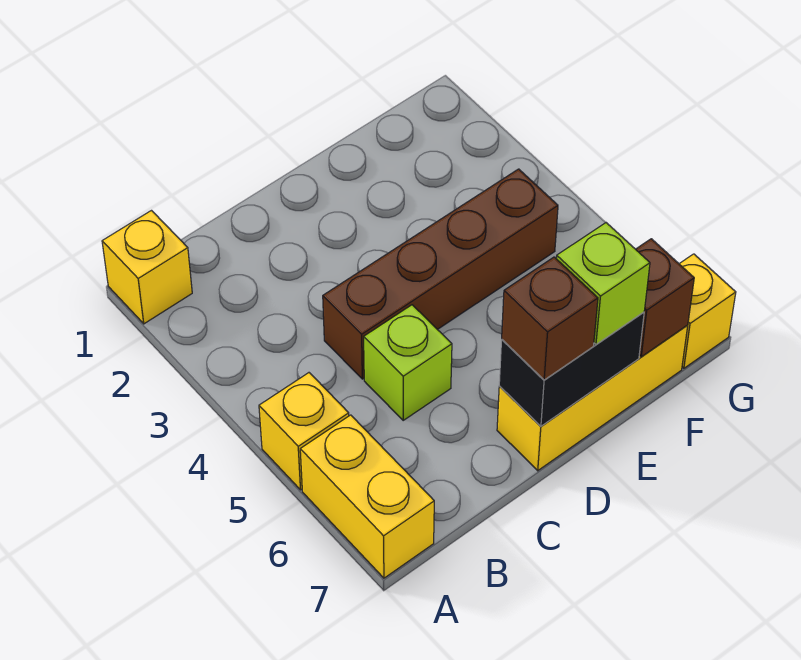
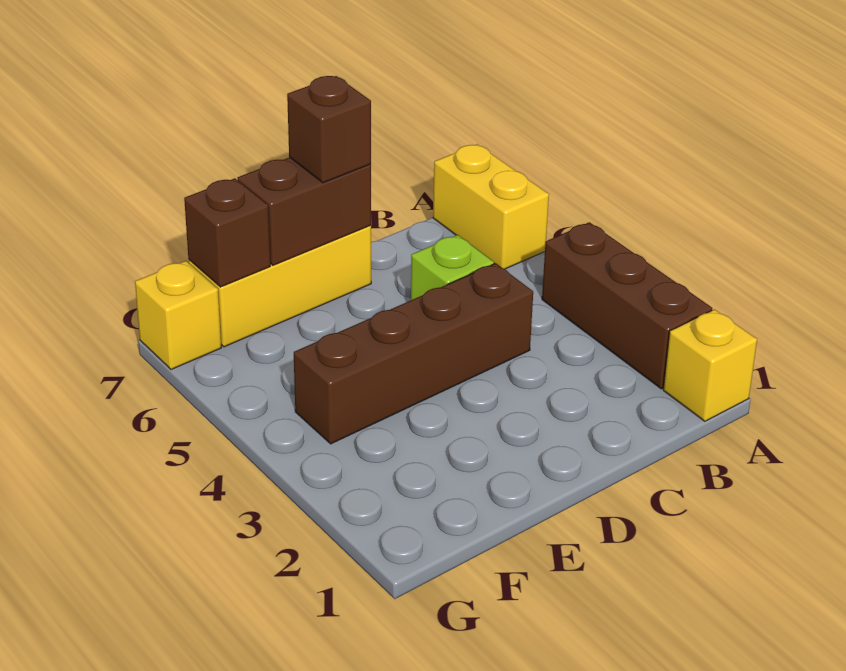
none -> brown 1x3 brick [542,222,712,389]
yellow 1x1 brick [259,373,349,490] -> none
black 1x2 brick [499,312,644,426] -> brown 1x2 brick [238,157,371,265]
lime 1x1 brick [556,223,650,344] -> none

